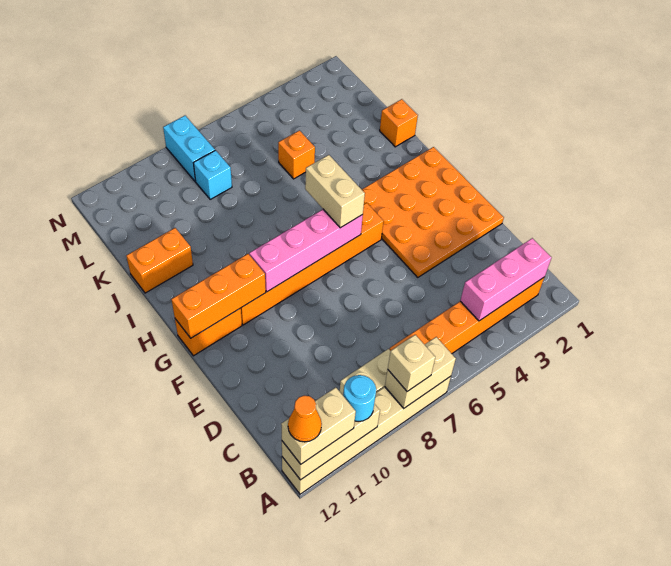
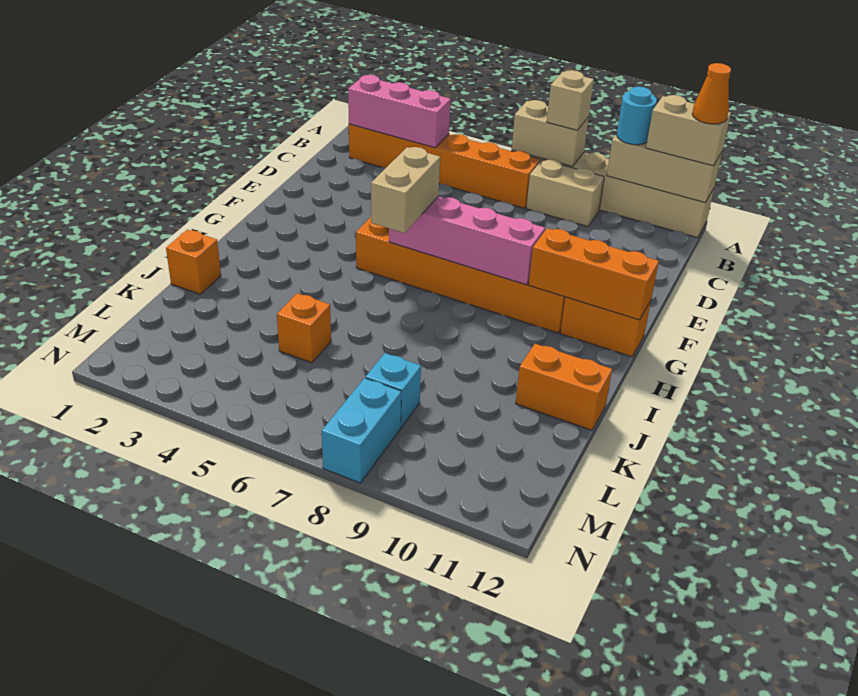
orange 4x4 plate [362,147,504,278] -> none

